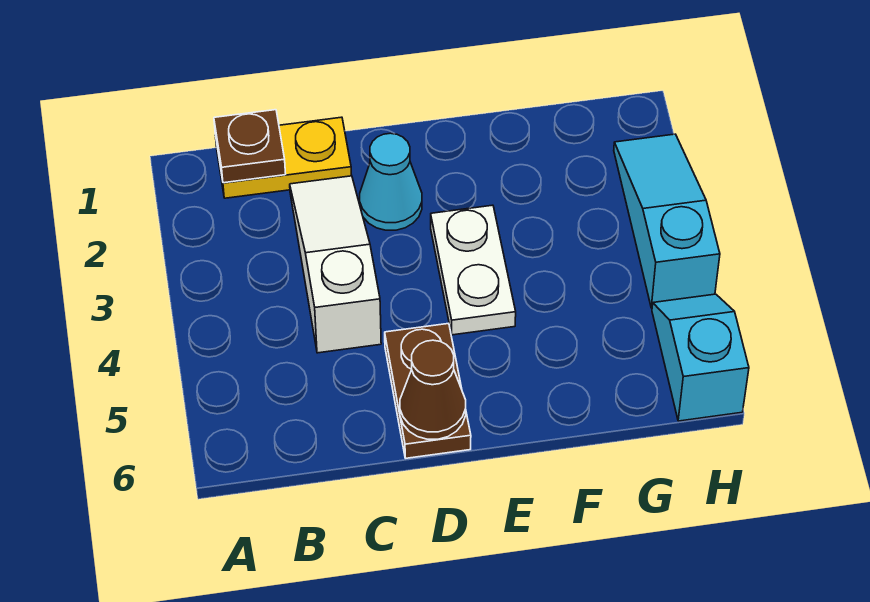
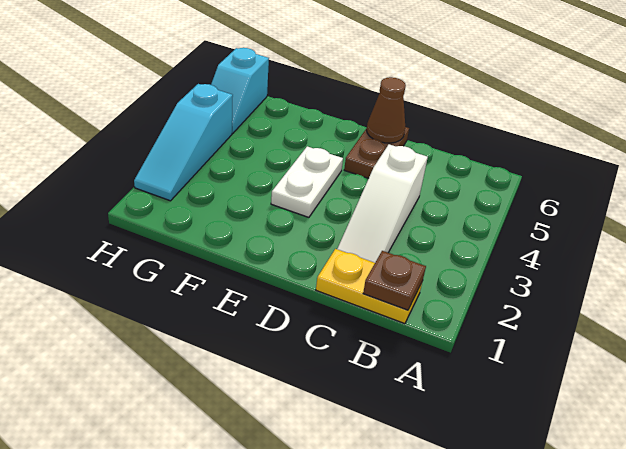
cyan 1x1 cone [360,133,422,230] -> none

